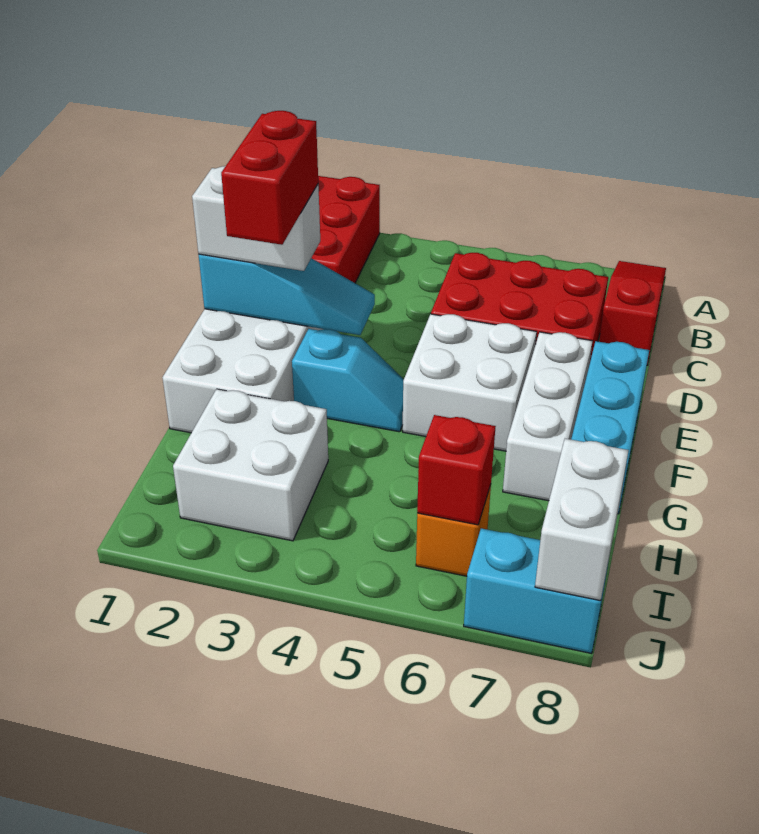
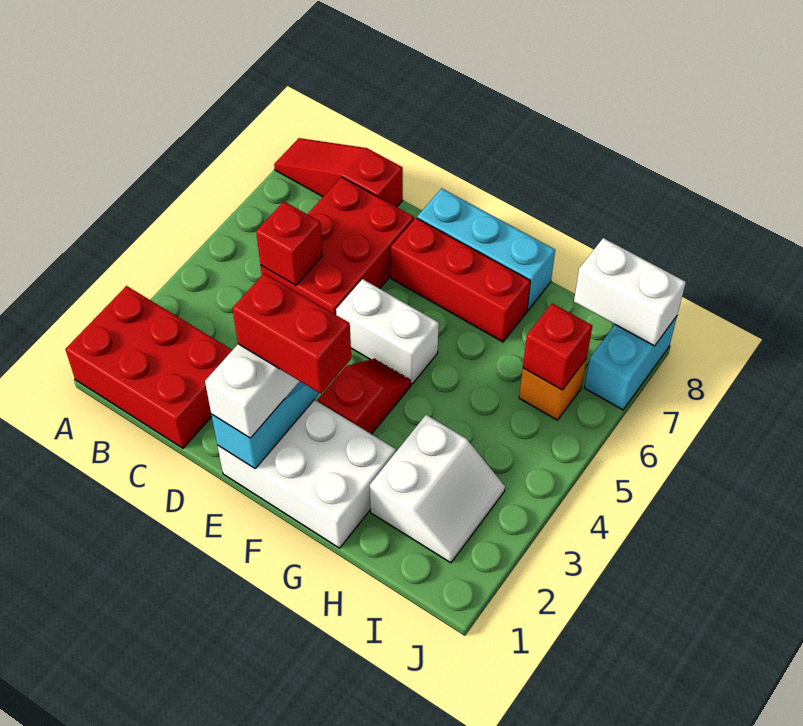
none -> red 1x1 brick [256,202,323,285]
white 2x2 brick [403,314,537,451] -> white 1x2 brick [336,279,439,384]
white 1x3 brick [503,332,593,501] -> red 1x3 brick [391,218,530,342]
cyan 1x2 slope [292,329,404,432] -> red 1x2 slope [318,359,411,434]
white 2x2 brick [173,389,328,541] -> white 2x2 slope [370,415,505,563]

